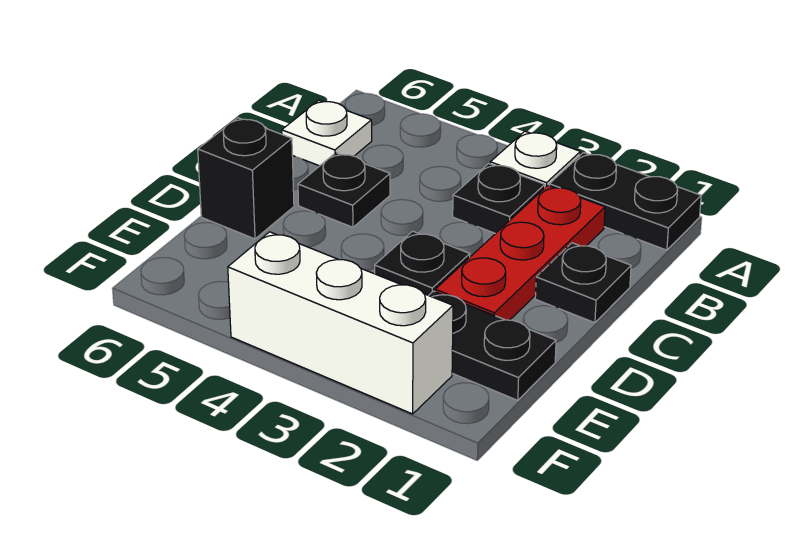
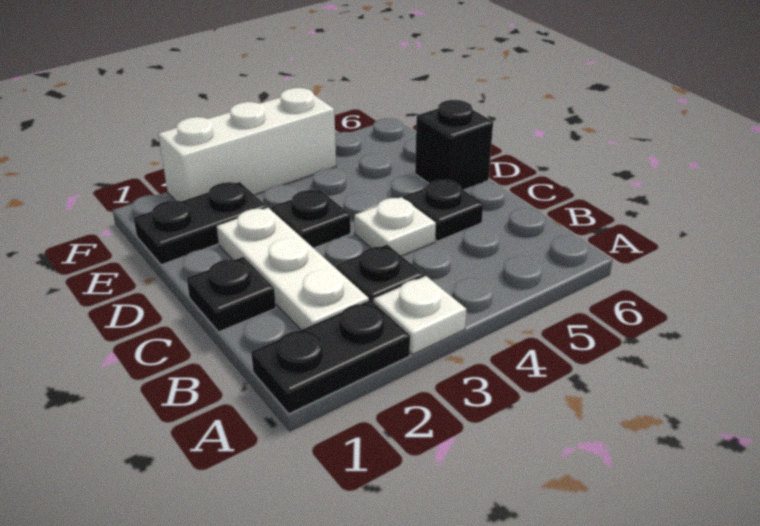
red 1x3 plate [435,186,605,320] -> white 1x3 plate [217,208,369,330]
white 1x1 plate [282,100,372,166] -> white 1x1 plate moved to [354,197,436,256]

